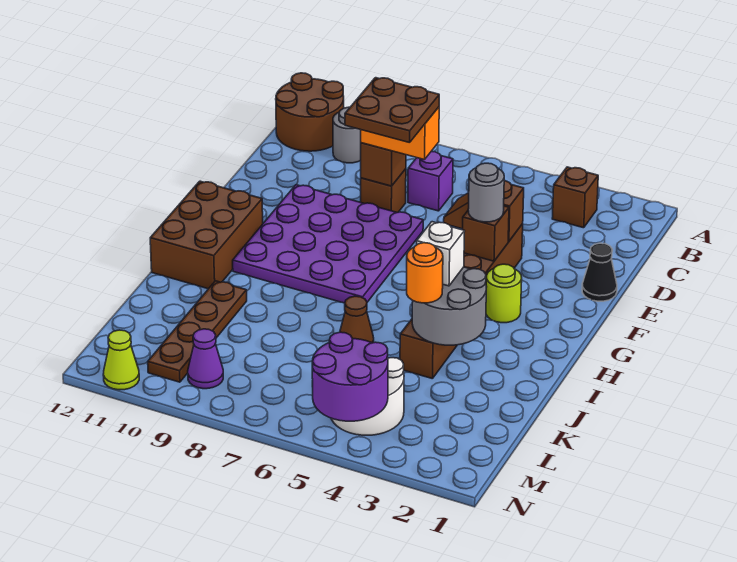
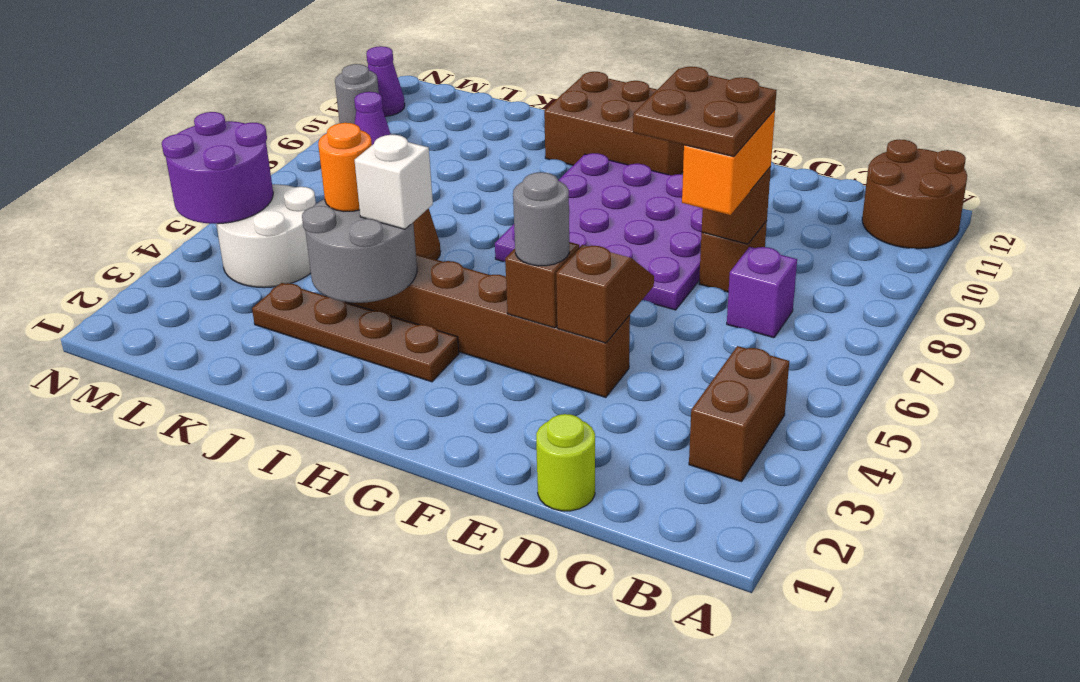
brown 1x1 brick [552,167,598,228] -> brown 1x2 brick [689,346,789,482]
grey 1x1 round brick [333,107,361,163] -> grey 1x1 round brick moved to [335,64,379,124]
black 1x1 cone [582,243,617,301] -> none
lime 1x1 round brick [486,264,522,323] -> lime 1x1 round brick moved to [536,414,595,511]
brown 1x4 plate [148,281,247,382] -> brown 1x4 plate moved to [252,283,459,382]
lime 1x1 cone [103,330,139,390] -> purple 1x1 cone [366,46,405,116]

